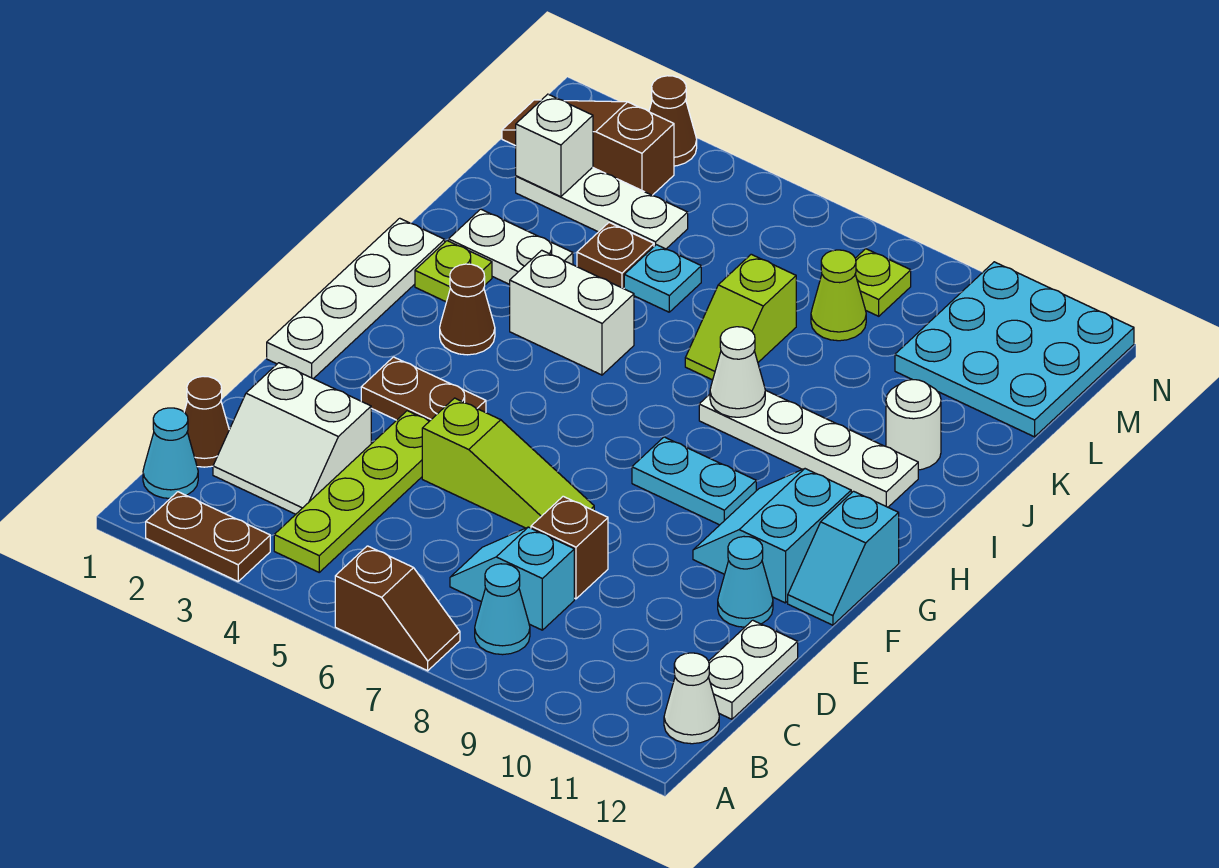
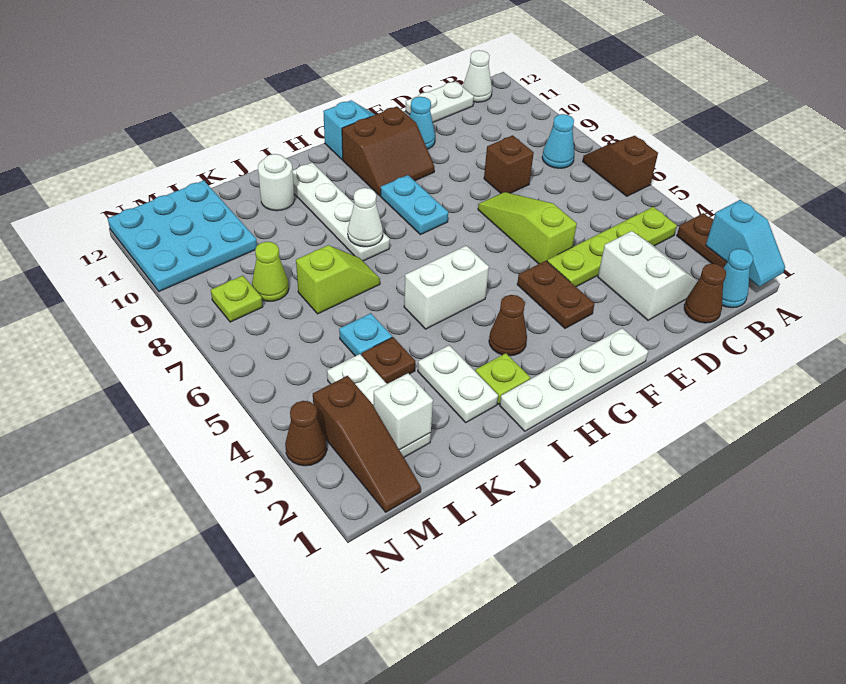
cyan 1x2 slope [450,527,574,630] -> cyan 1x2 slope moved to [706,200,785,287]
cyan 2x2 slope [693,469,851,603] -> brown 2x2 slope [342,106,434,196]
white 1x2 brick [510,250,634,375] -> white 1x2 brick turned to [404,246,489,329]

